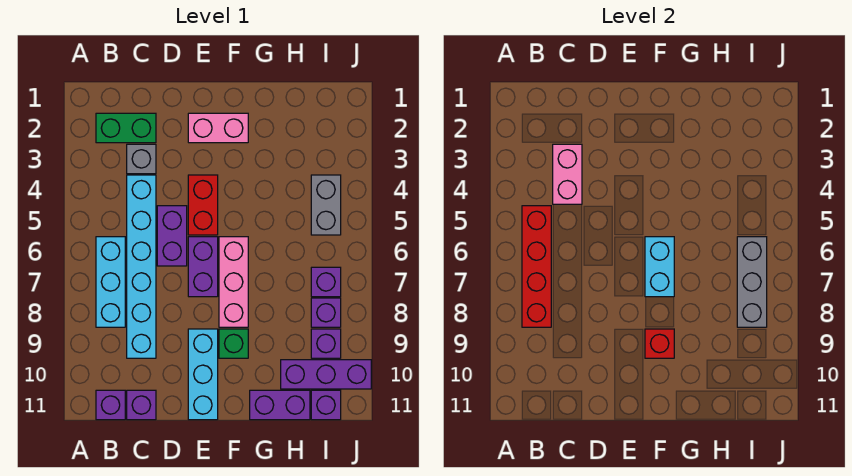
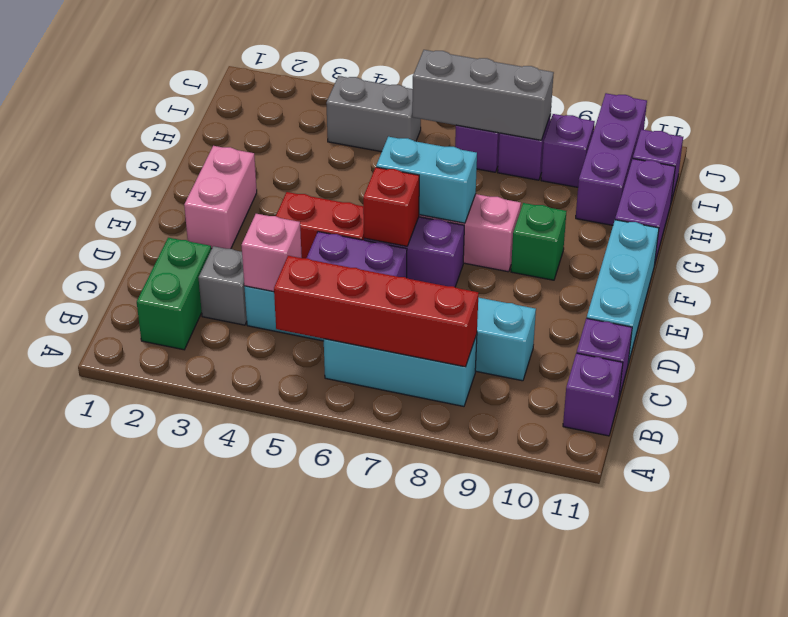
pink 1x2 brick [553,144,582,204] -> pink 1x1 brick [241,214,302,292]
cyan 1x3 brick [188,329,218,420] -> cyan 1x3 brick turned to [587,220,659,363]
red 1x1 brick [645,329,674,358] -> red 1x1 brick moved to [363,167,419,246]

